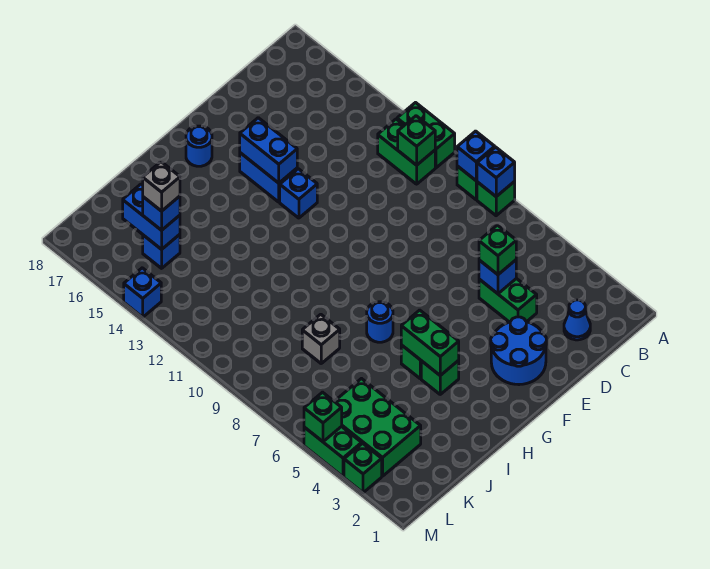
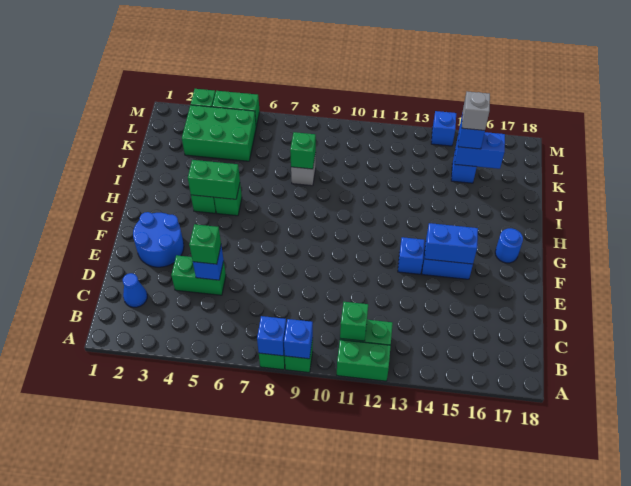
blue 1x1 round brick [367,302,393,342] -> none
green 1x1 brick [304,392,342,442] -> green 1x1 brick moved to [290,132,316,169]

